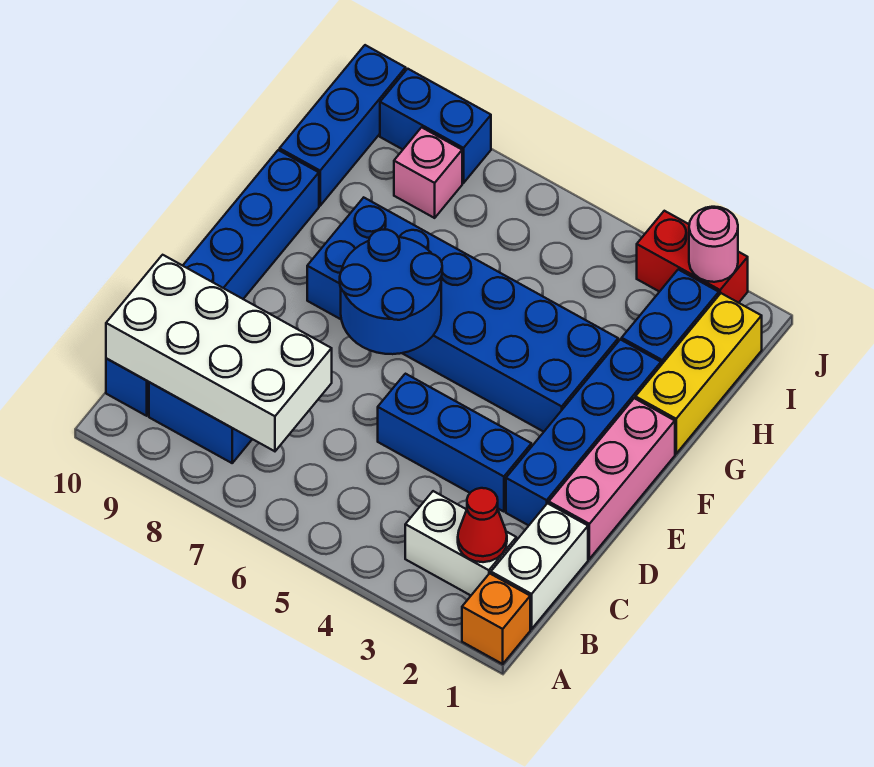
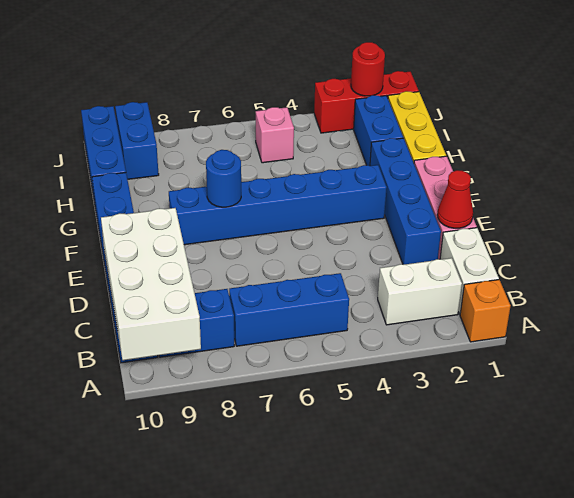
red 1x1 cone [458,488,507,562] -> red 1x1 cone moved to [437,170,473,228]
white 2x4 brick [106,255,332,451] -> white 2x4 brick turned to [101,208,201,360]
blue 1x3 brick [378,374,531,512] -> blue 1x3 brick moved to [229,273,349,346]
blue 2x2 round brick [340,230,442,354] -> blue 1x1 round brick [206,150,241,207]
blue 2x6 brick [307,198,618,432] -> blue 1x6 brick [169,165,387,245]
pink 1x1 brick [394,127,462,218] -> pink 1x1 brick moved to [256,107,294,163]
red 1x2 brick [637,211,748,303] -> red 1x3 brick [314,71,419,133]
pink 1x1 round brick [689,207,738,282] -> red 1x1 round brick [351,42,385,96]
blue 1x2 brick [380,69,491,183] -> blue 1x2 brick turned to [115,102,159,179]

